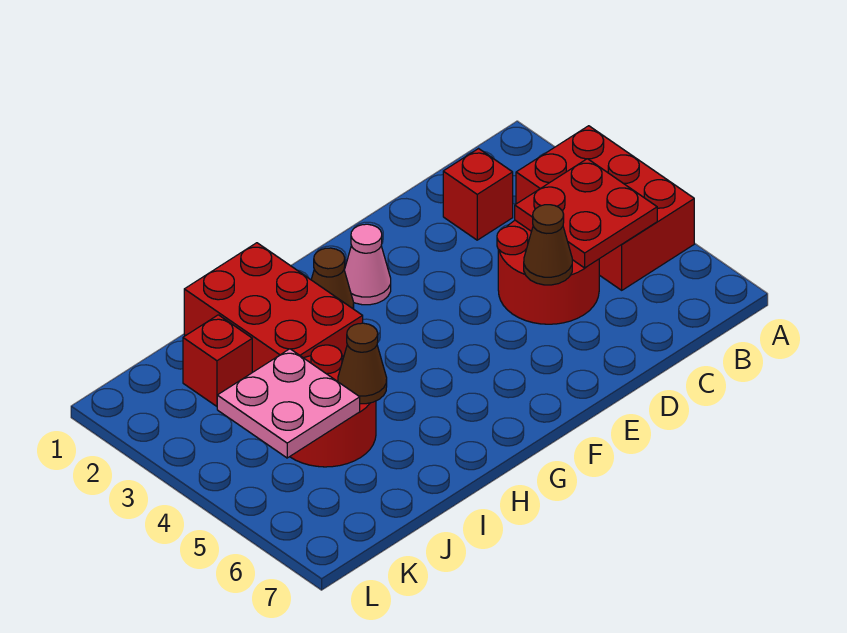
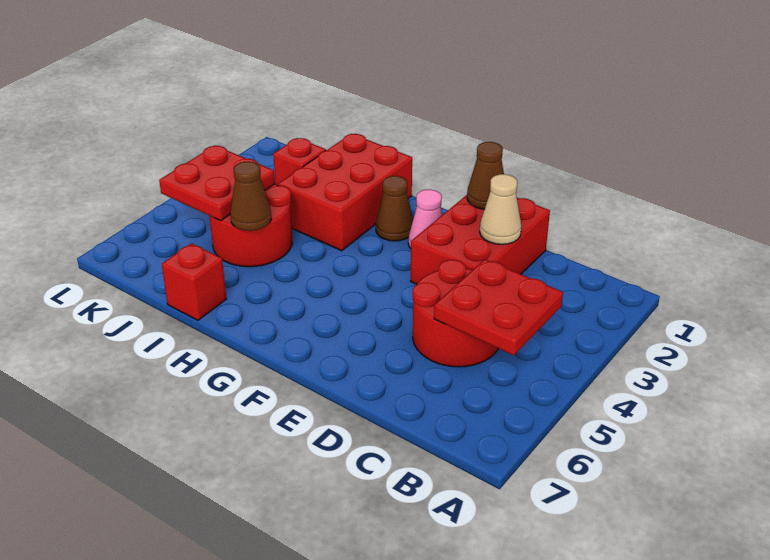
red 2x3 brick [516,126,694,290] -> red 2x3 brick moved to [411,195,550,284]
red 1x1 brick [443,149,513,240] -> red 1x1 brick moved to [162,243,226,320]
none -> tan 1x1 cone [480,174,521,244]
brown 1x1 cone [524,205,572,285] -> brown 1x1 cone moved to [467,142,504,209]
pink 2x2 plate [217,349,360,458] -> red 2x2 plate [159,145,275,221]

